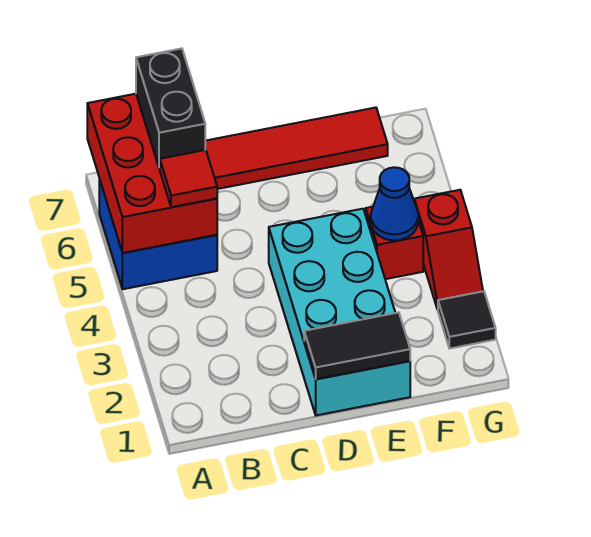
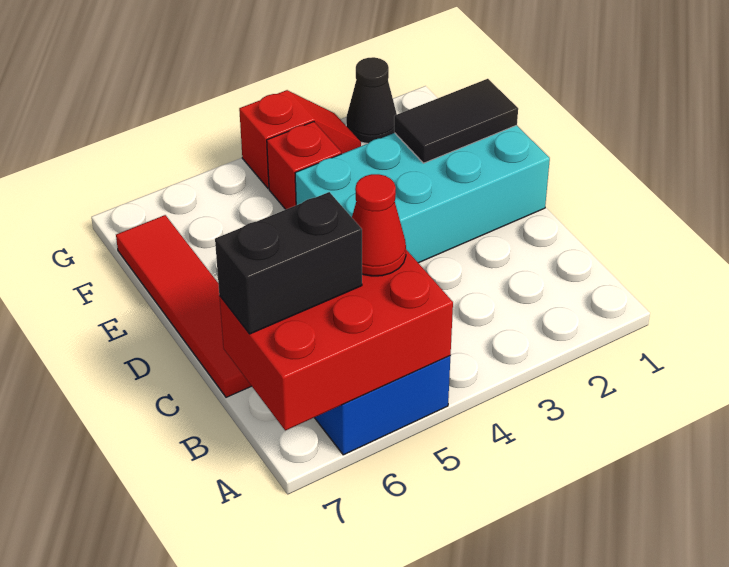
red 1x1 tile [160,150,217,207] -> red 1x1 cone [352,174,406,276]
black 1x2 tile [304,312,410,379] -> black 1x2 tile turned to [394,79,518,163]
blue 1x1 cone [371,167,418,240] -> none
black 1x1 tile [438,291,496,349] -> black 1x1 cone [346,57,397,143]

